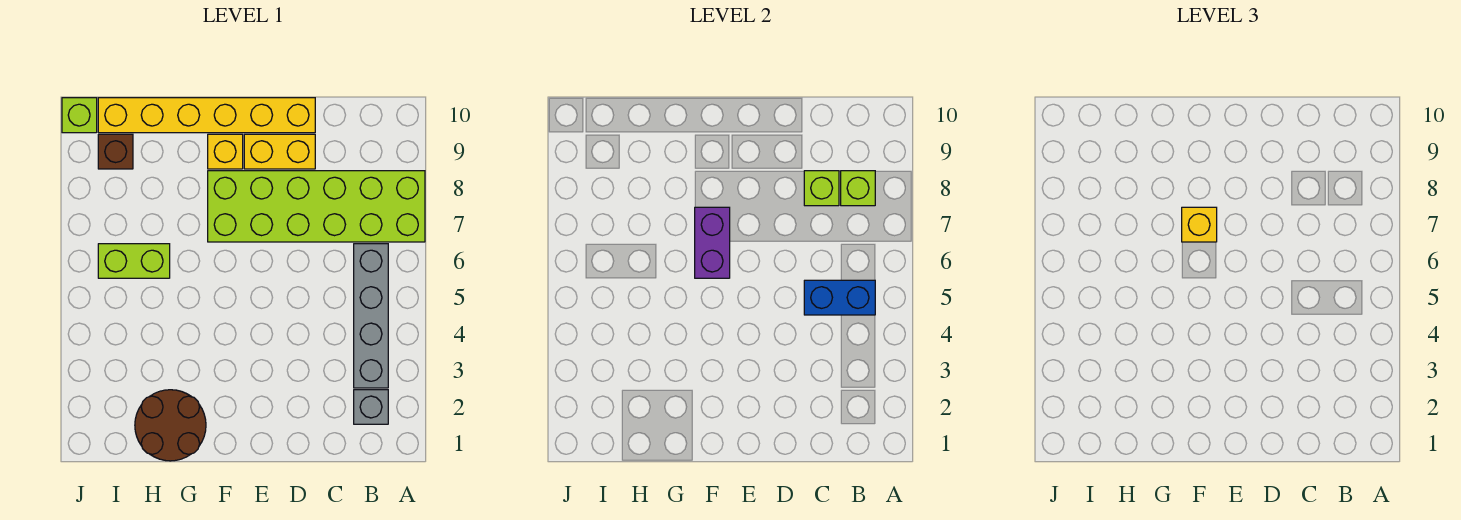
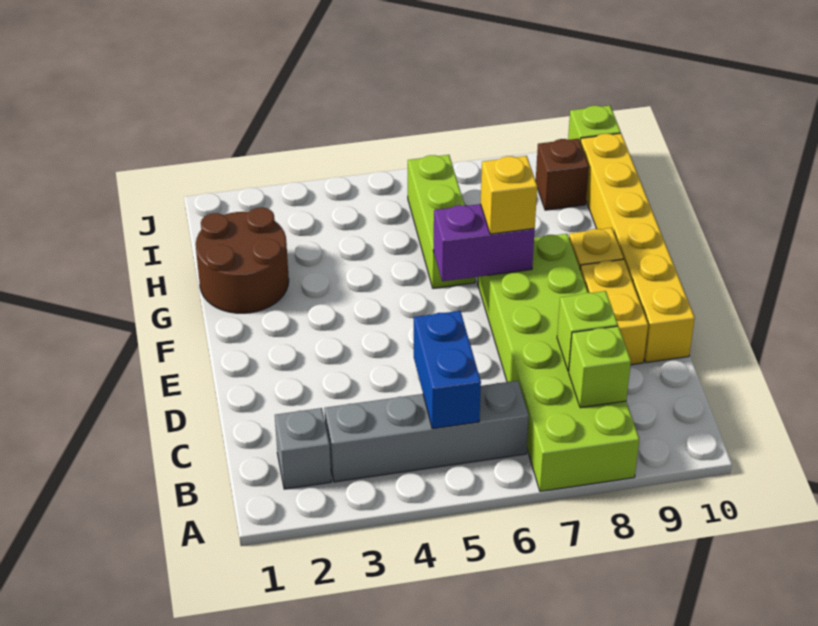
lime 1x2 brick [98,244,170,278] -> lime 1x3 brick [408,155,475,288]

